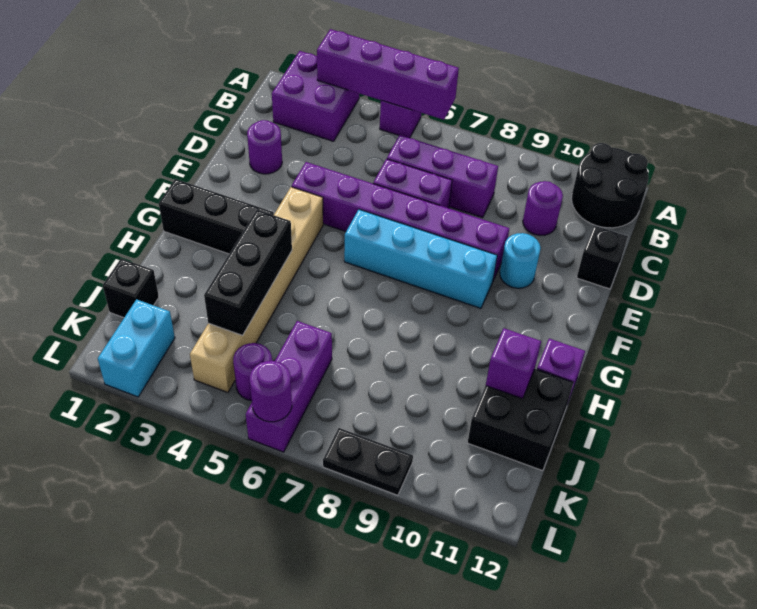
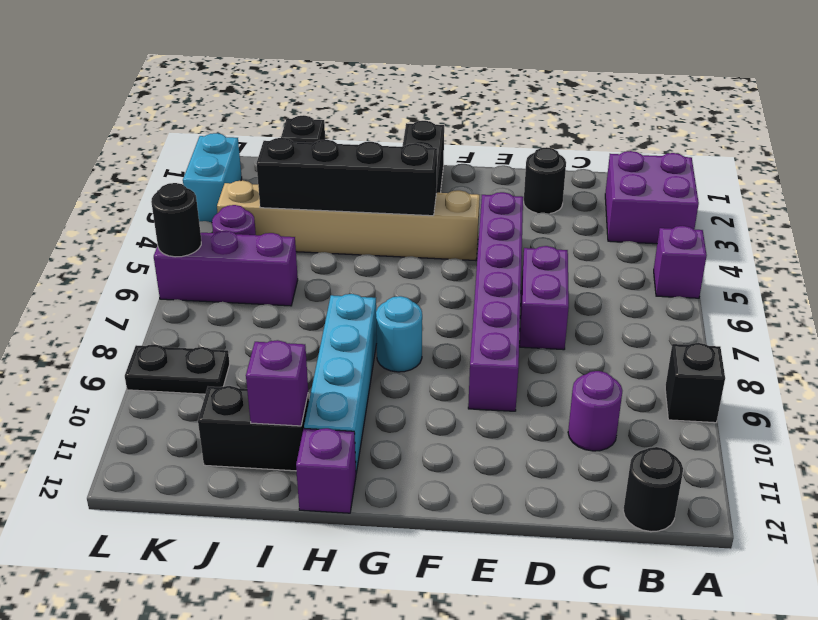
purple 1x4 brick [317,29,459,120] -> none
black 2x2 round brick [572,143,649,228] -> black 1x1 round brick [623,447,683,532]
purple 1x3 brick [387,135,498,218] -> none
purple 1x1 round brick [247,120,282,174] -> black 1x1 round brick [524,147,566,214]
black 1x1 brick [577,226,628,289] -> black 1x1 brick moved to [665,343,725,423]
cyan 1x1 round brick [500,233,541,288] -> cyan 1x1 round brick moved to [376,296,422,372]
cyan 1x4 brick [344,209,497,308] -> cyan 1x4 brick moved to [304,294,377,473]
black 1x3 brick [204,210,292,336] -> black 1x4 brick [256,138,437,216]
black 2x2 brick [468,369,574,471] -> black 1x2 brick [198,386,309,471]
cyan 1x2 brick [98,299,175,397] -> cyan 1x2 brick turned to [183,133,242,223]
purple 1x1 round brick [250,361,292,422] -> black 1x1 round brick [151,183,201,257]
black 1x2 plate [323,428,413,495] -> black 1x2 plate turned to [125,344,230,394]

